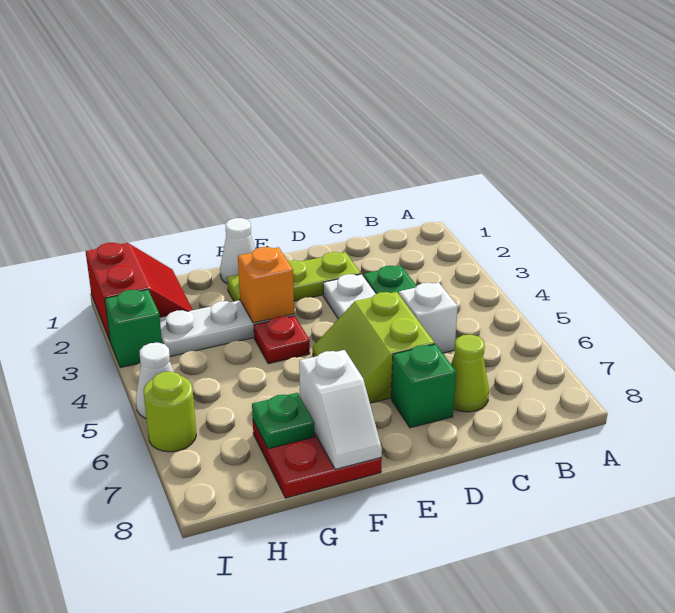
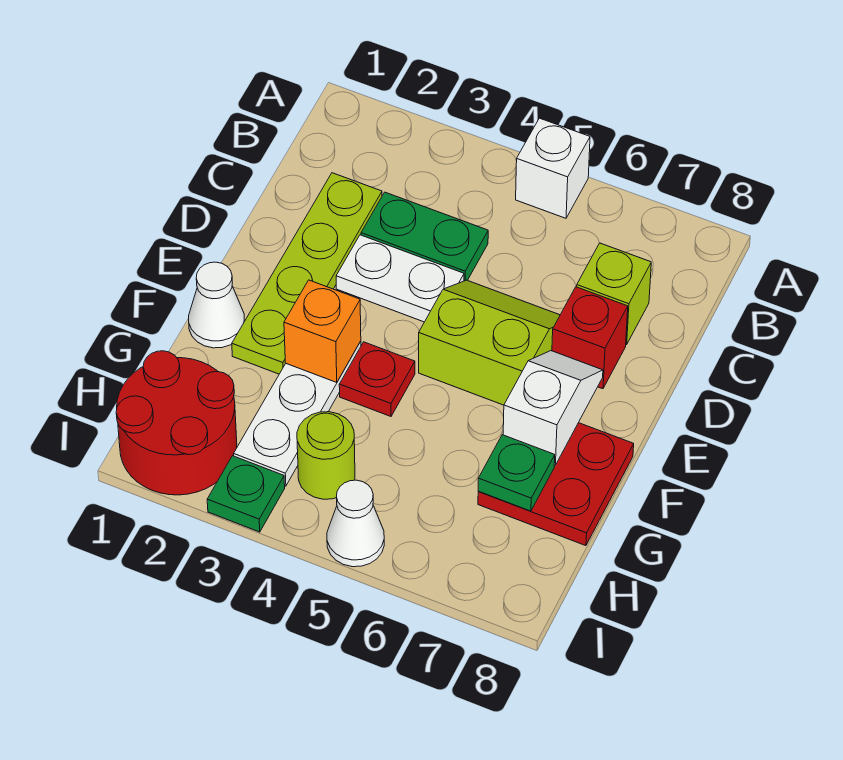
white 1x1 brick [399,283,458,353] -> white 1x1 brick moved to [516,118,590,218]
lime 1x1 cone [451,335,489,412] -> lime 1x1 brick [577,243,651,345]
lime 1x3 plate [227,252,361,301] -> lime 1x4 plate [232,173,382,374]
lime 2x2 slope [313,292,435,403] -> lime 2x2 slope turned to [419,280,560,405]
green 1x1 brick [391,344,456,428] -> red 1x1 brick [552,287,628,389]
white 1x2 slope [299,350,382,469] -> white 1x2 slope turned to [503,351,603,465]
red 2x2 slope [86,243,192,340] -> red 2x2 round brick [116,351,237,495]
green 1x1 brick [105,290,162,368] -> green 1x1 plate [207,456,285,532]
lime 1x1 round brick [143,372,196,452] -> lime 1x1 round brick moved to [297,412,355,499]

